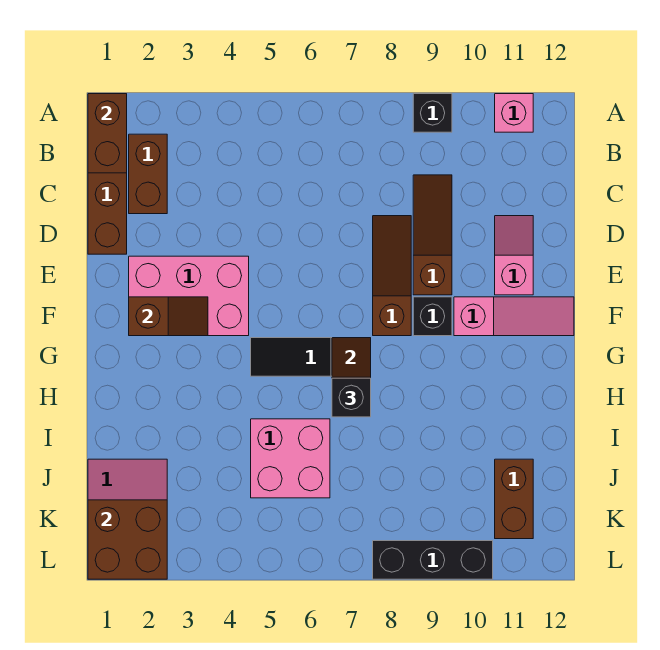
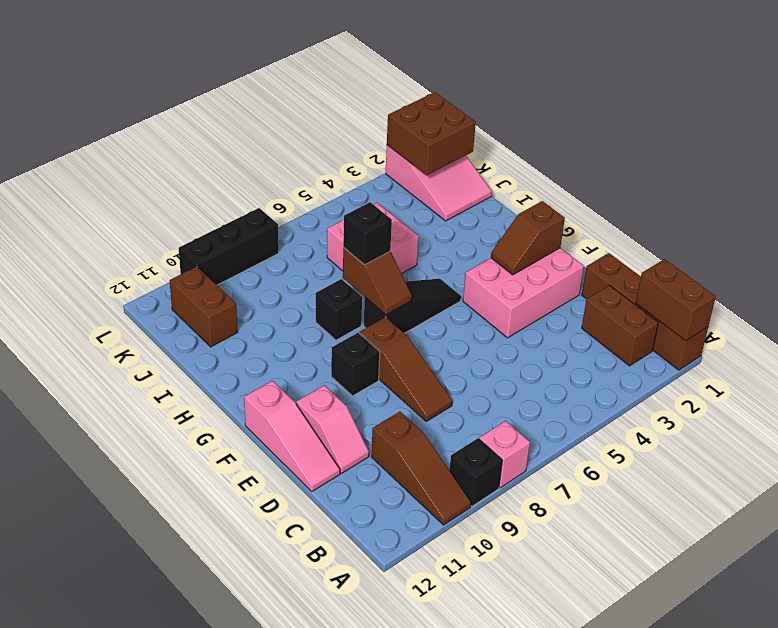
pink 1x1 brick [495,94,533,132] -> pink 1x1 brick moved to [479,421,530,488]
brown 1x3 slope [413,175,452,295] -> brown 1x3 slope moved to [371,412,471,525]
pink 1x3 slope [454,297,574,336] -> pink 1x3 slope turned to [244,381,340,491]
none -> black 1x1 brick [316,279,362,340]

